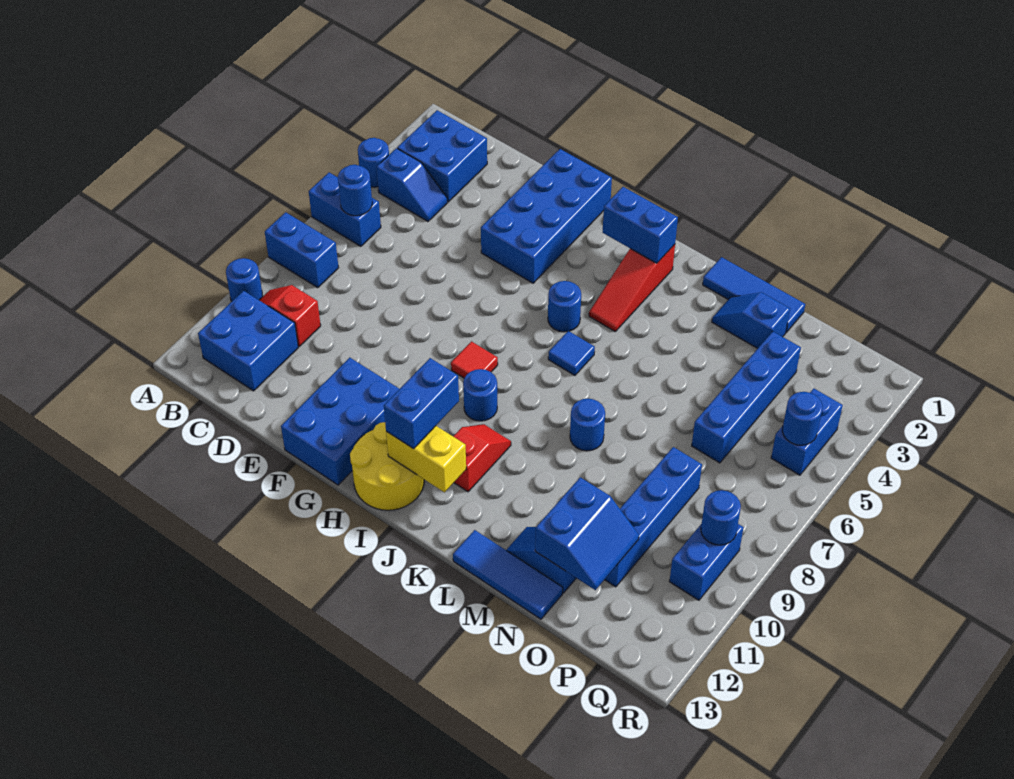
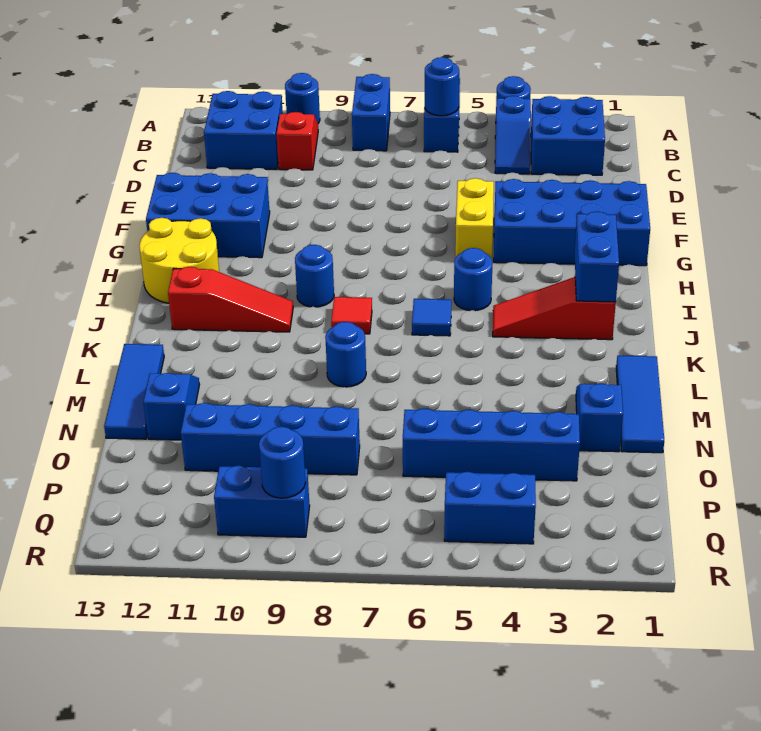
red 1x1 tile [451,342,498,378] -> red 1x1 tile moved to [331,297,372,334]
blue 1x2 brick [384,358,459,449] -> none
yellow 1x2 brick [386,426,466,492] -> yellow 1x2 brick moved to [455,178,494,259]
red 1x2 slope [453,424,511,492] -> red 1x3 slope [168,267,293,332]
blue 2x2 slope [535,477,639,590] -> none
blue 1x1 round brick [782,392,823,445] -> none

